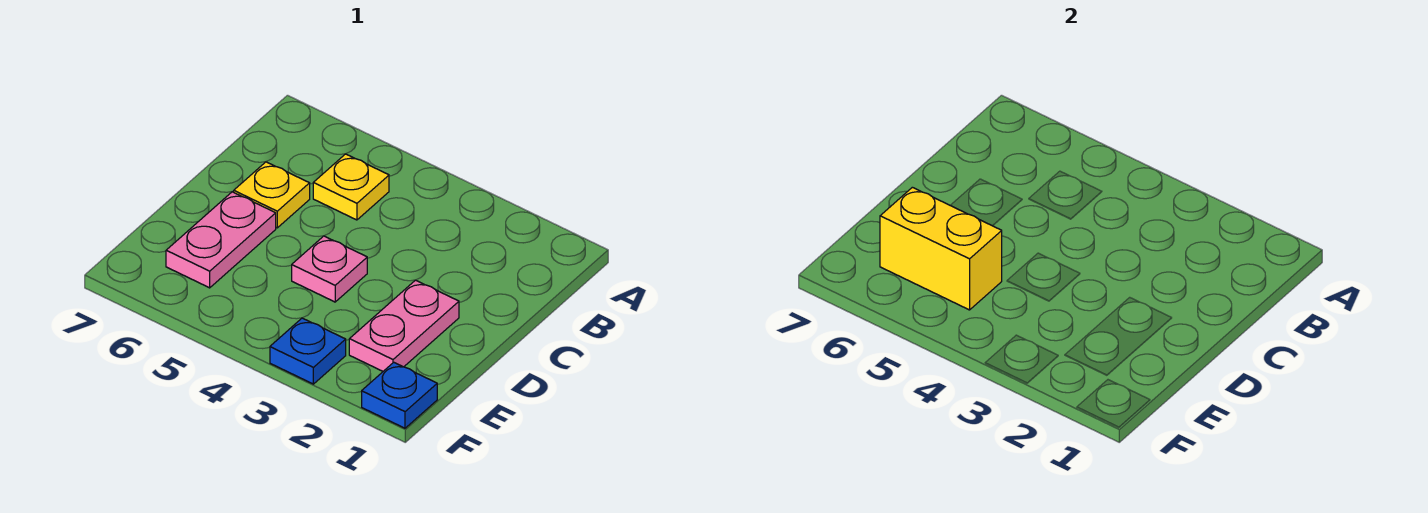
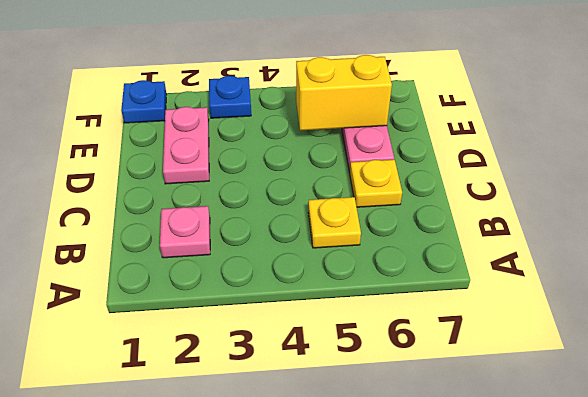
pink 1x1 plate [292,236,367,302] -> pink 1x1 plate moved to [160,206,210,258]

